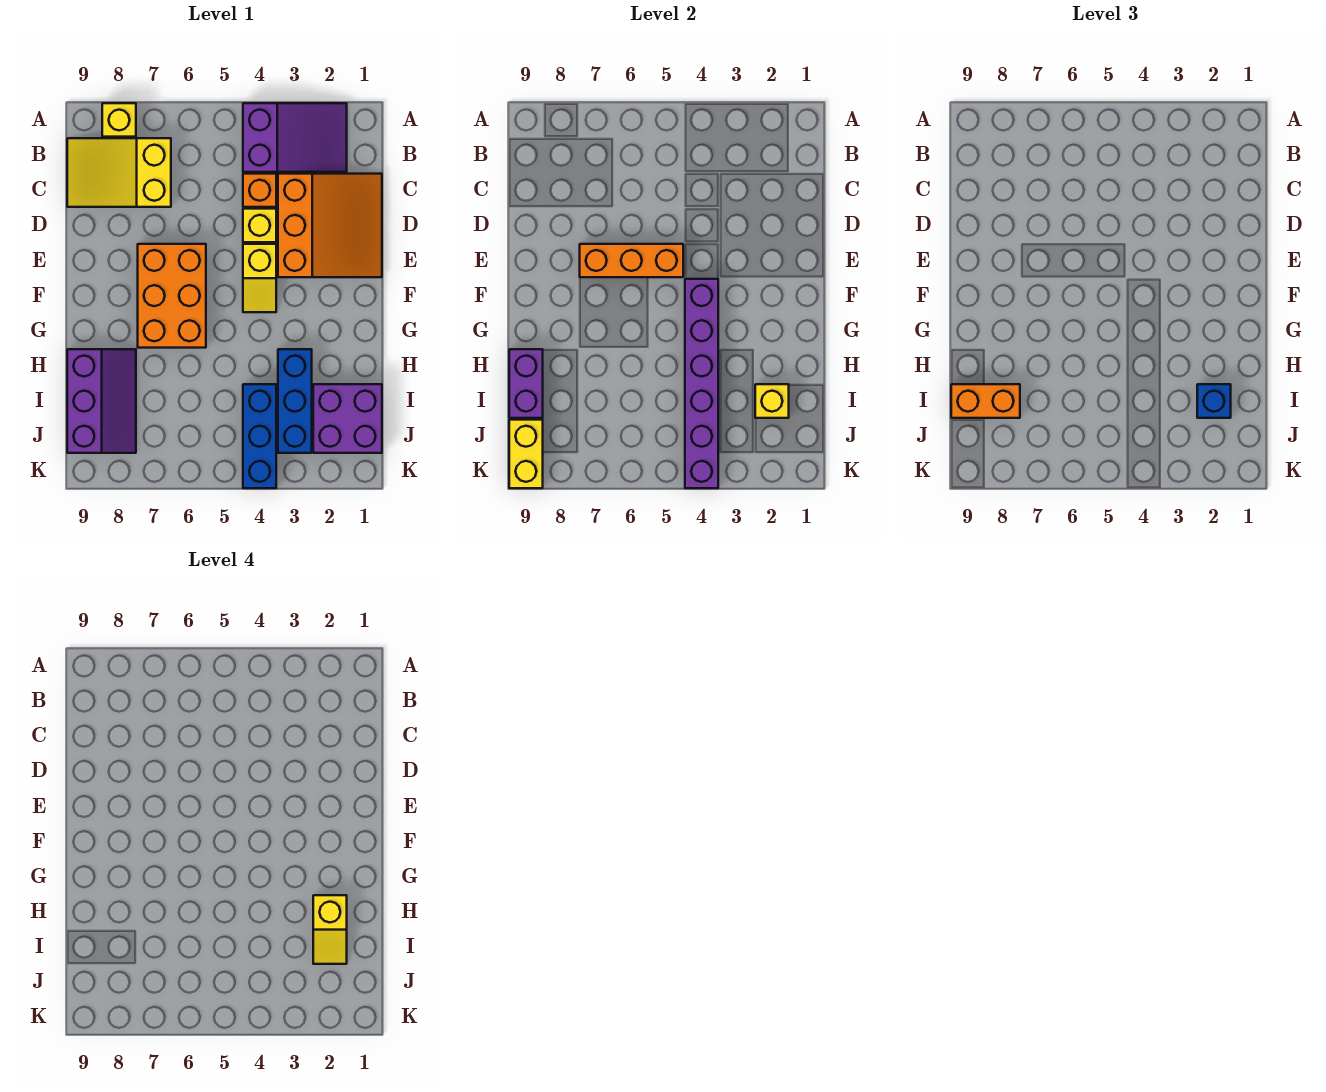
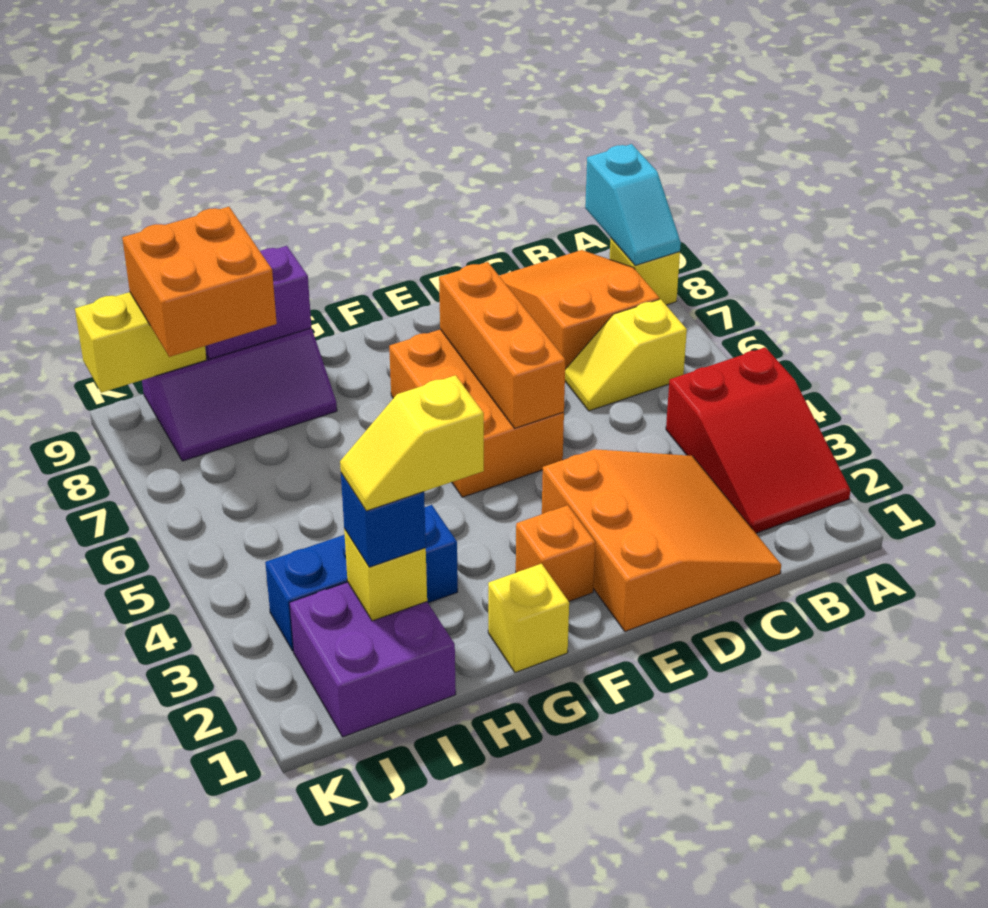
purple 2x3 slope [243,103,347,172] -> red 2x3 slope [666,347,850,533]
none -> cyan 1x2 slope [585,144,681,265]
yellow 2x3 slope [67,138,171,207] -> orange 2x3 slope [499,250,659,369]
orange 3x3 slope [278,174,382,277] -> orange 3x3 slope turned to [542,449,781,631]
orange 1x1 brick [243,174,276,207] -> orange 1x1 brick moved to [516,505,595,601]
yellow 1x1 brick [243,209,276,242] -> yellow 1x1 brick moved to [488,564,569,673]
yellow 1x2 slope [243,244,276,312] -> yellow 1x2 slope moved to [565,299,687,411]
orange 2x3 brick [138,244,206,348] -> orange 2x3 brick turned to [389,329,564,497]
purple 1x6 brick [685,279,718,488] -> none
blue 1x3 brick [243,384,276,488] -> none
orange 1x2 brick [951,384,1020,418] -> orange 2x2 brick [122,207,277,357]

